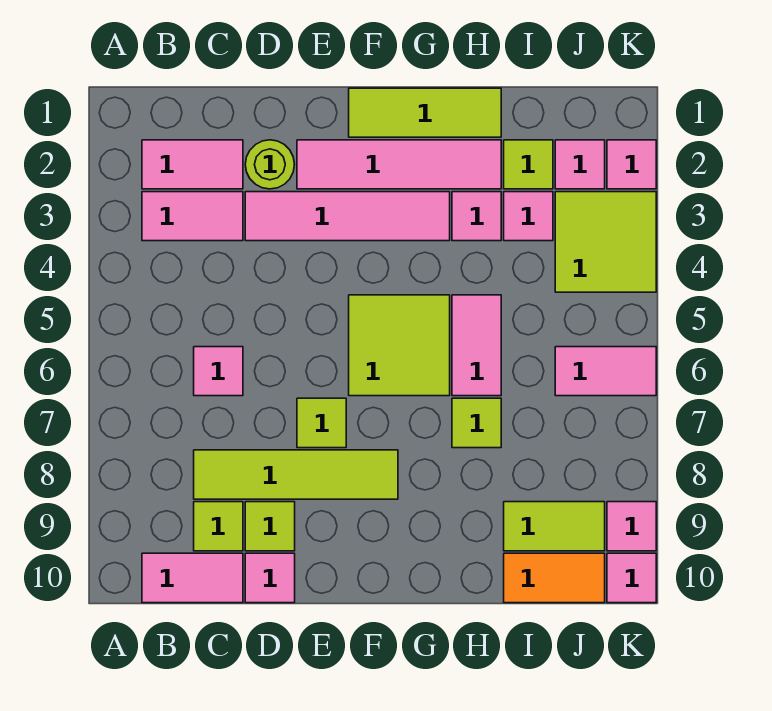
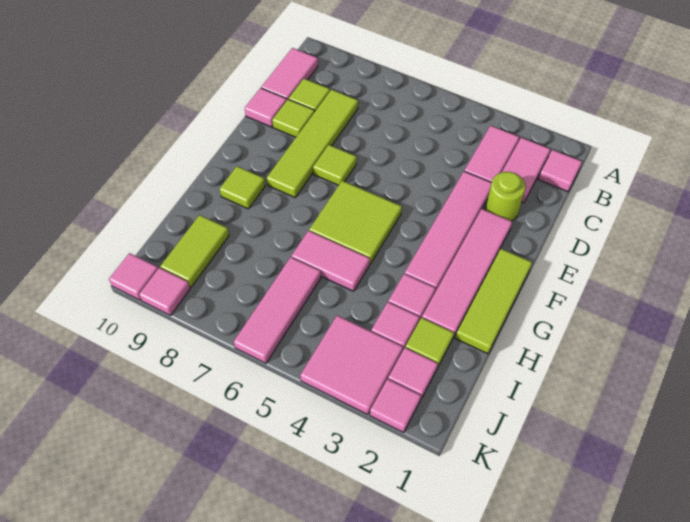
pink 1x1 tile [194,347,243,396] -> pink 1x1 tile moved to [538,150,582,192]
lime 1x1 tile [452,398,501,448] -> lime 1x1 tile moved to [220,166,265,209]
orange 1x2 tile [504,553,605,603] -> none
lime 2x2 tile [555,192,656,292] -> pink 2x2 tile [300,315,403,415]
pink 1x2 tile [555,347,656,396] -> pink 1x3 tile [234,257,321,363]

